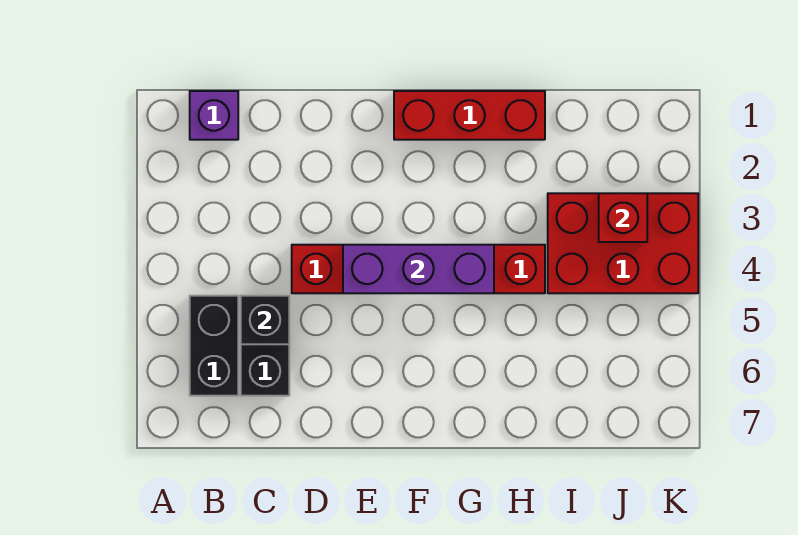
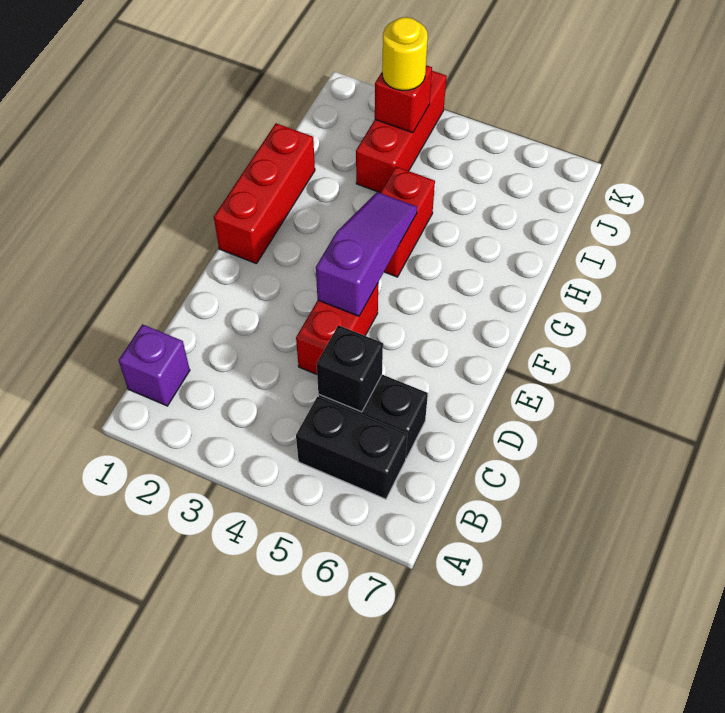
purple 1x3 brick [343,245,494,293] -> purple 1x3 slope [316,192,417,316]
red 2x3 brick [548,193,698,293] -> red 1x3 brick [356,71,446,193]
none -> yellow 1x1 round brick [382,17,428,90]

